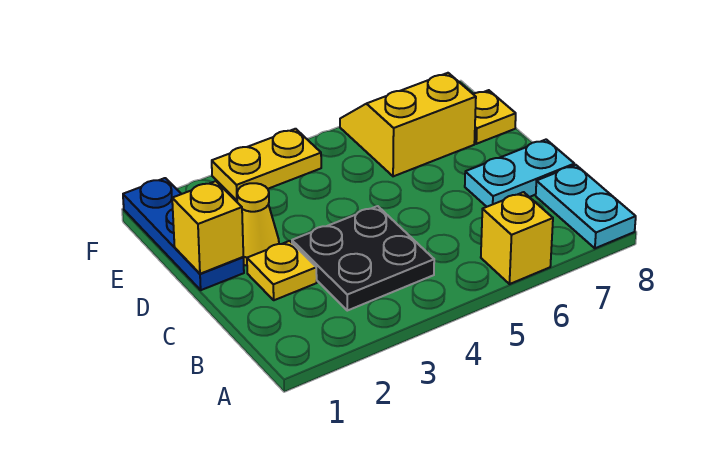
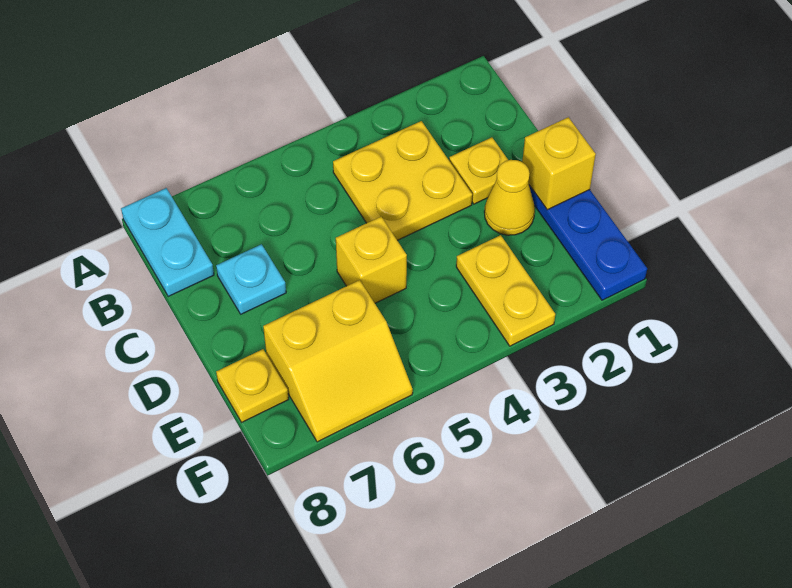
yellow 1x1 brick [481,192,553,284] -> yellow 1x1 brick moved to [336,217,407,303]
black 2x2 plate [292,206,434,311] -> yellow 2x2 plate [333,121,472,240]
cyan 1x2 plate [465,140,574,207] -> cyan 1x1 plate [216,244,286,314]
yellow 1x2 plate [212,129,321,200] -> yellow 1x2 plate turned to [456,235,555,346]

